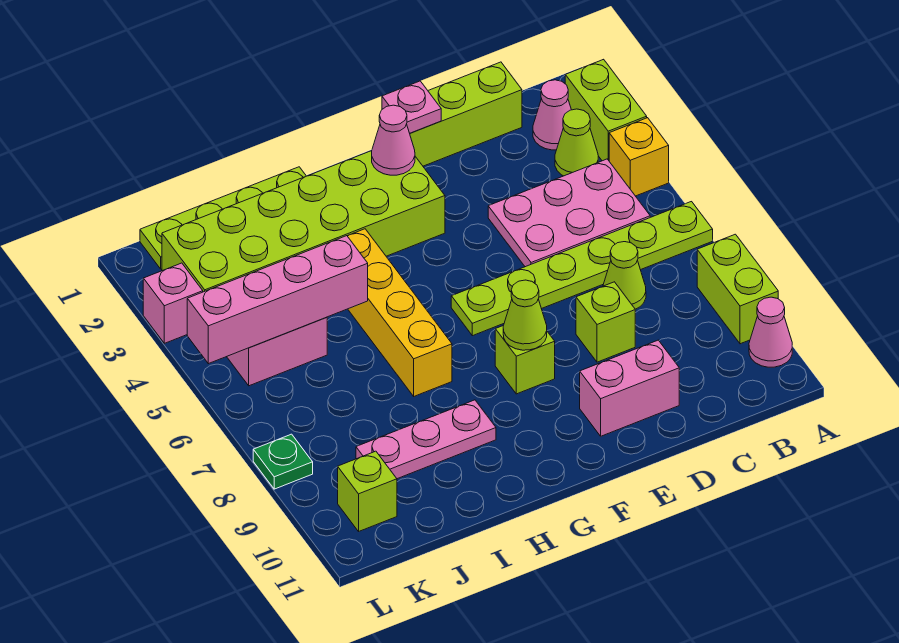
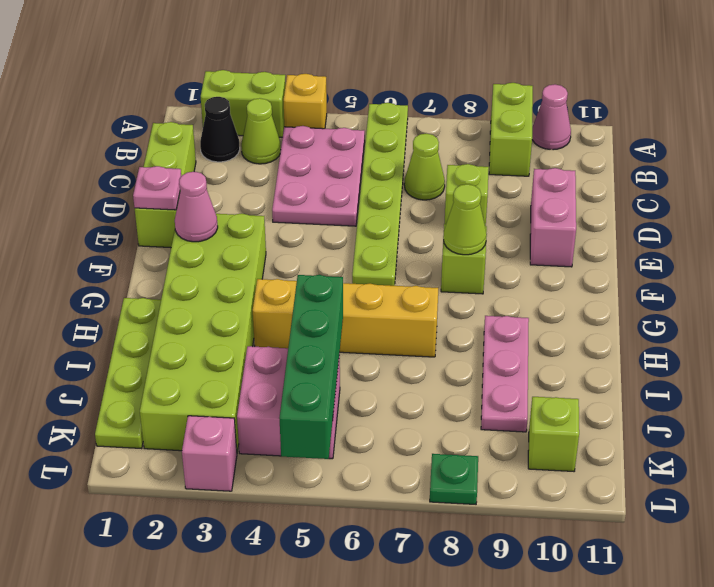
lime 1x2 brick [697,234,778,344] -> lime 1x2 brick turned to [489,83,533,176]
pink 1x1 cone [533,80,571,150] -> black 1x1 cone [200,97,240,162]
pink 1x4 brick [187,236,368,364] -> green 1x4 brick [279,275,343,459]

